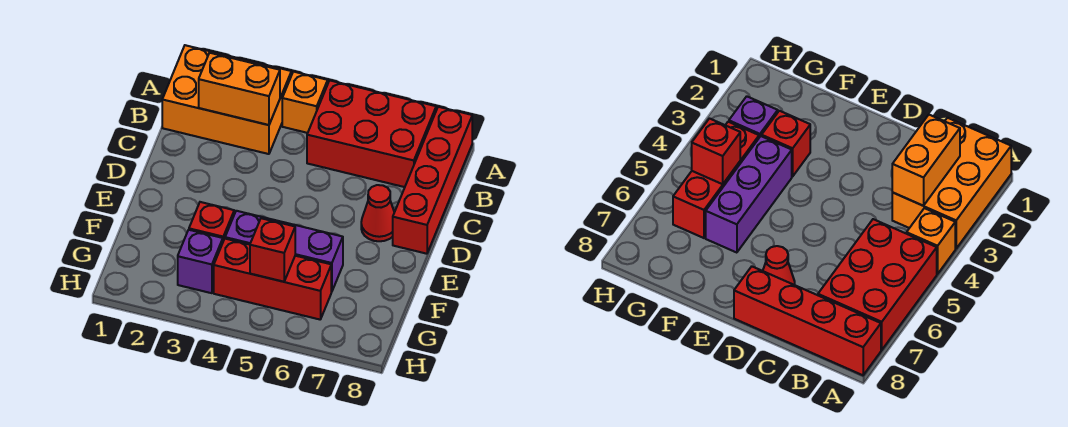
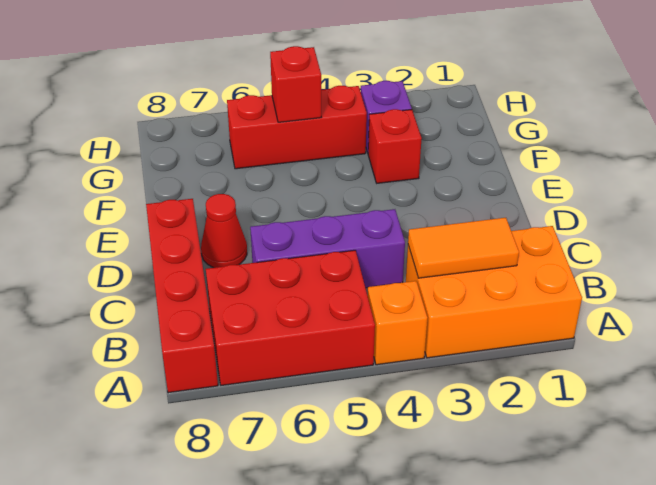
orange 1x2 brick [199,53,280,125] -> orange 1x2 tile [408,218,519,278]
purple 1x3 brick [225,211,343,292] -> purple 1x3 brick moved to [250,209,405,288]

